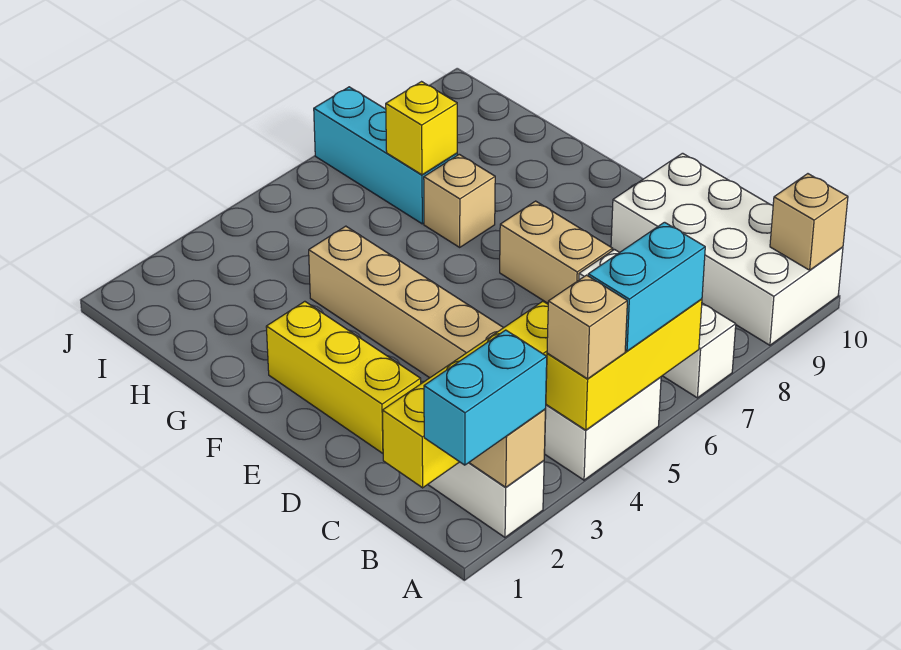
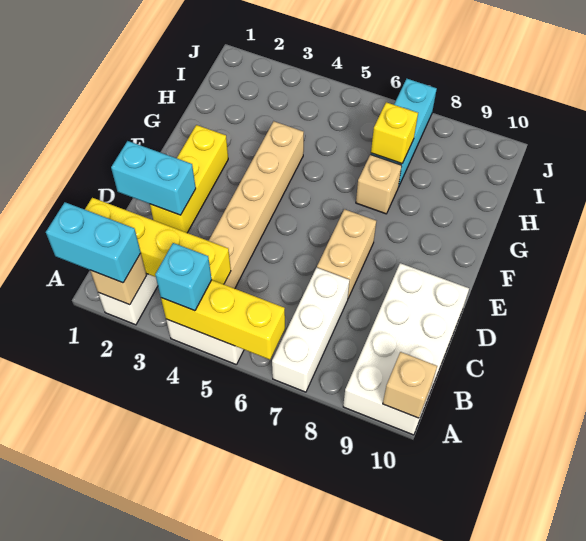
tan 1x1 brick [547,275,627,379] -> cyan 1x1 brick [155,243,212,311]
cyan 1x2 brick [588,222,705,351] -> cyan 1x2 brick moved to [111,141,196,215]

